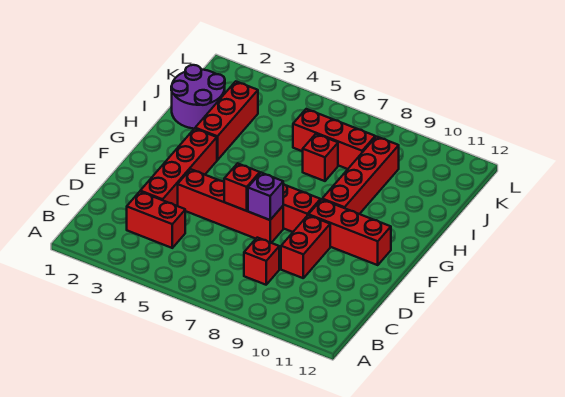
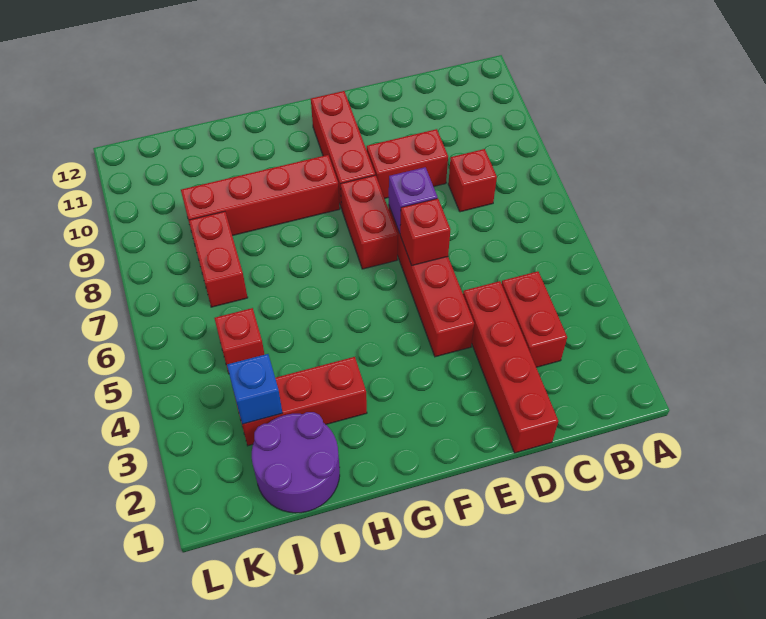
red 1x4 brick [140,129,217,206] -> red 1x4 brick turned to [463,281,558,453]
red 1x1 brick [303,134,338,181] -> red 1x1 brick moved to [214,308,265,373]
none -> blue 1x1 brick [227,354,282,424]
red 1x3 brick [293,109,375,169] -> red 1x2 brick [189,211,248,307]

